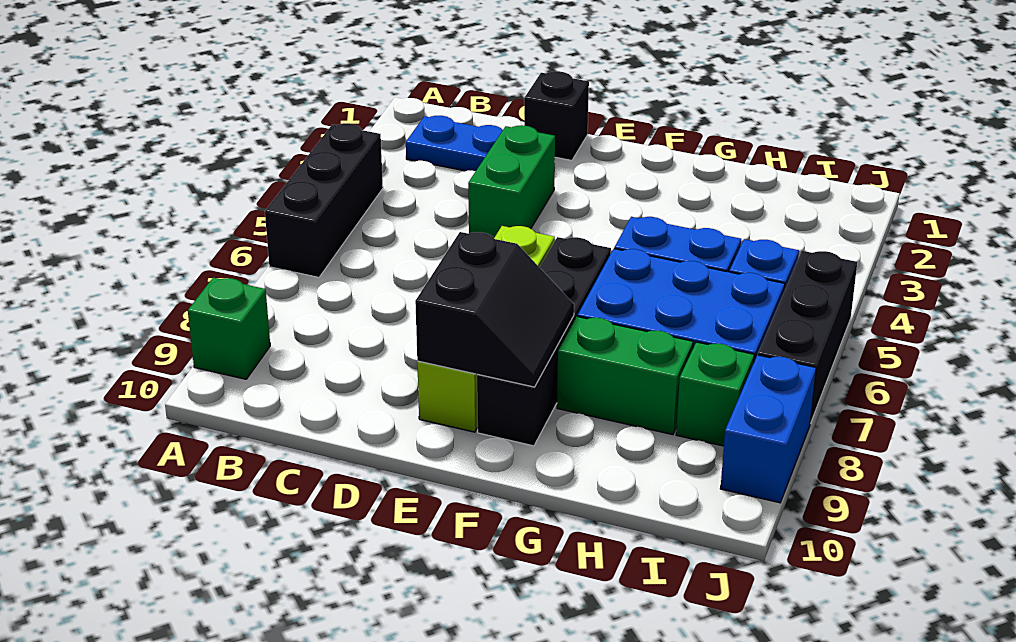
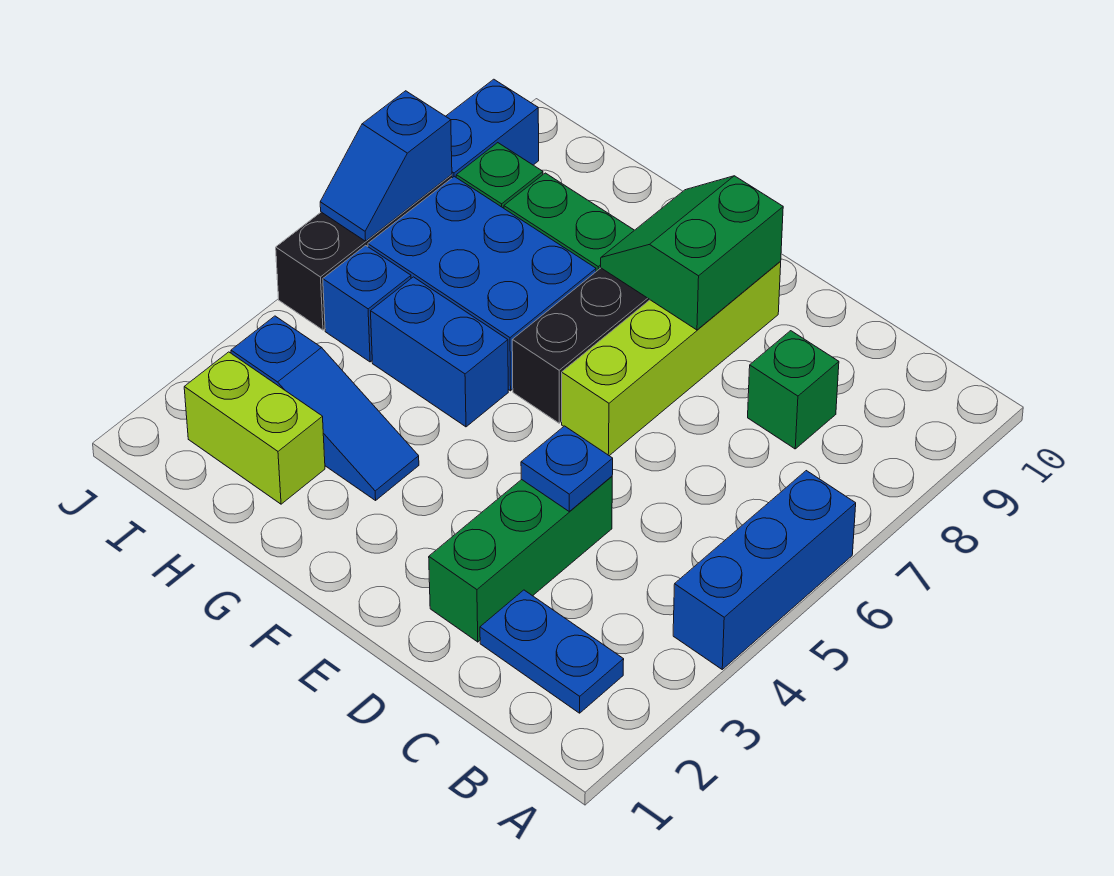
black 1x3 brick [265,124,383,277] -> blue 1x3 brick [673,471,856,669]
green 1x1 brick [188,278,270,379] -> green 1x1 brick moved to [748,331,839,449]
black 1x1 brick [524,71,589,160] -> none
green 1x2 brick [468,126,555,238] -> green 1x3 brick [429,476,612,642]
none -> blue 1x1 plate [521,426,613,511]
black 2x2 slope [415,232,574,387] -> green 2x2 slope [601,176,783,330]
none -> blue 1x3 slope [231,316,419,500]
none -> lime 1x2 brick [184,352,325,504]
none -> blue 1x2 slope [320,91,452,241]

